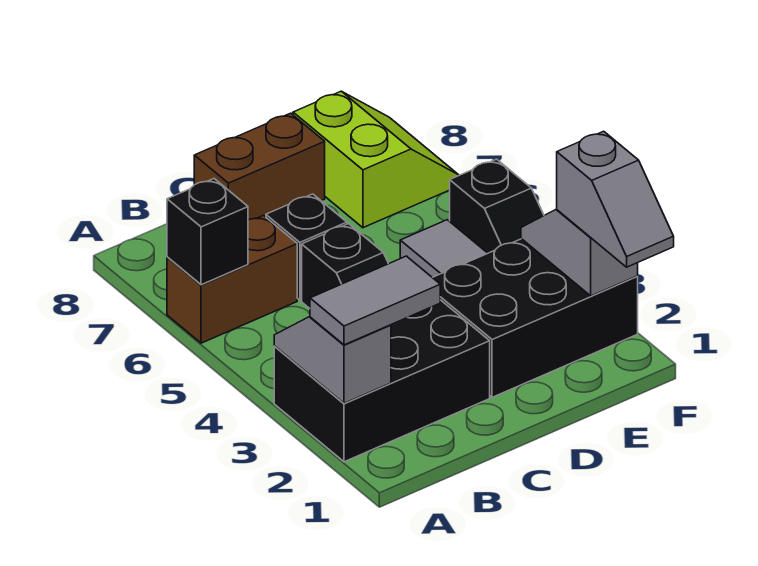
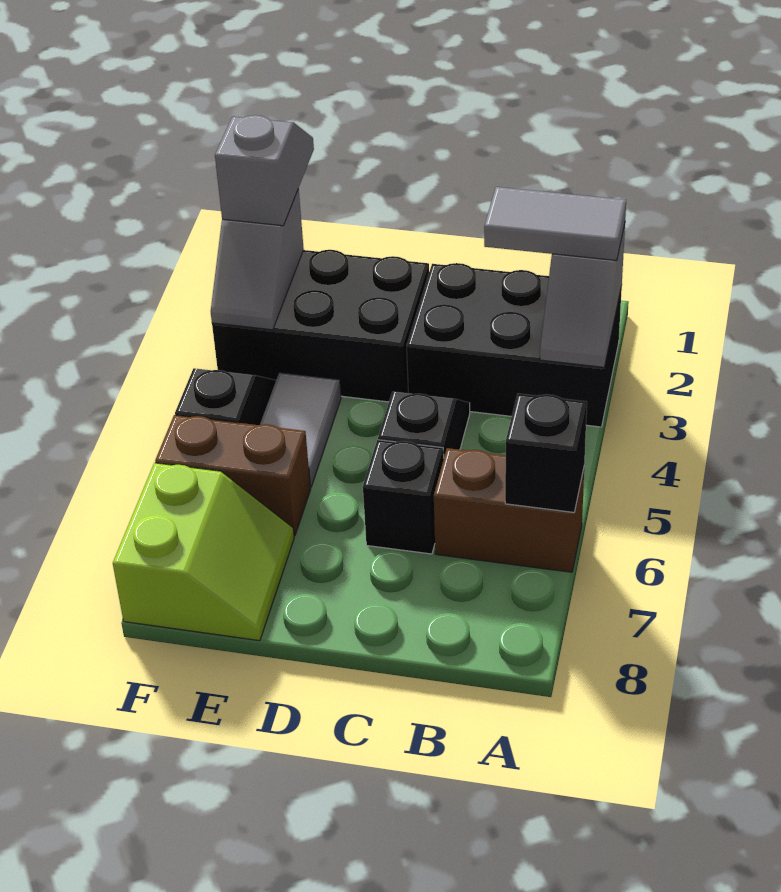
brown 1x2 brick [194,113,325,220] -> brown 1x2 brick moved to [155,415,311,536]
lime 2x2 slope [293,91,459,228] -> lime 2x2 slope turned to [113,463,294,641]

